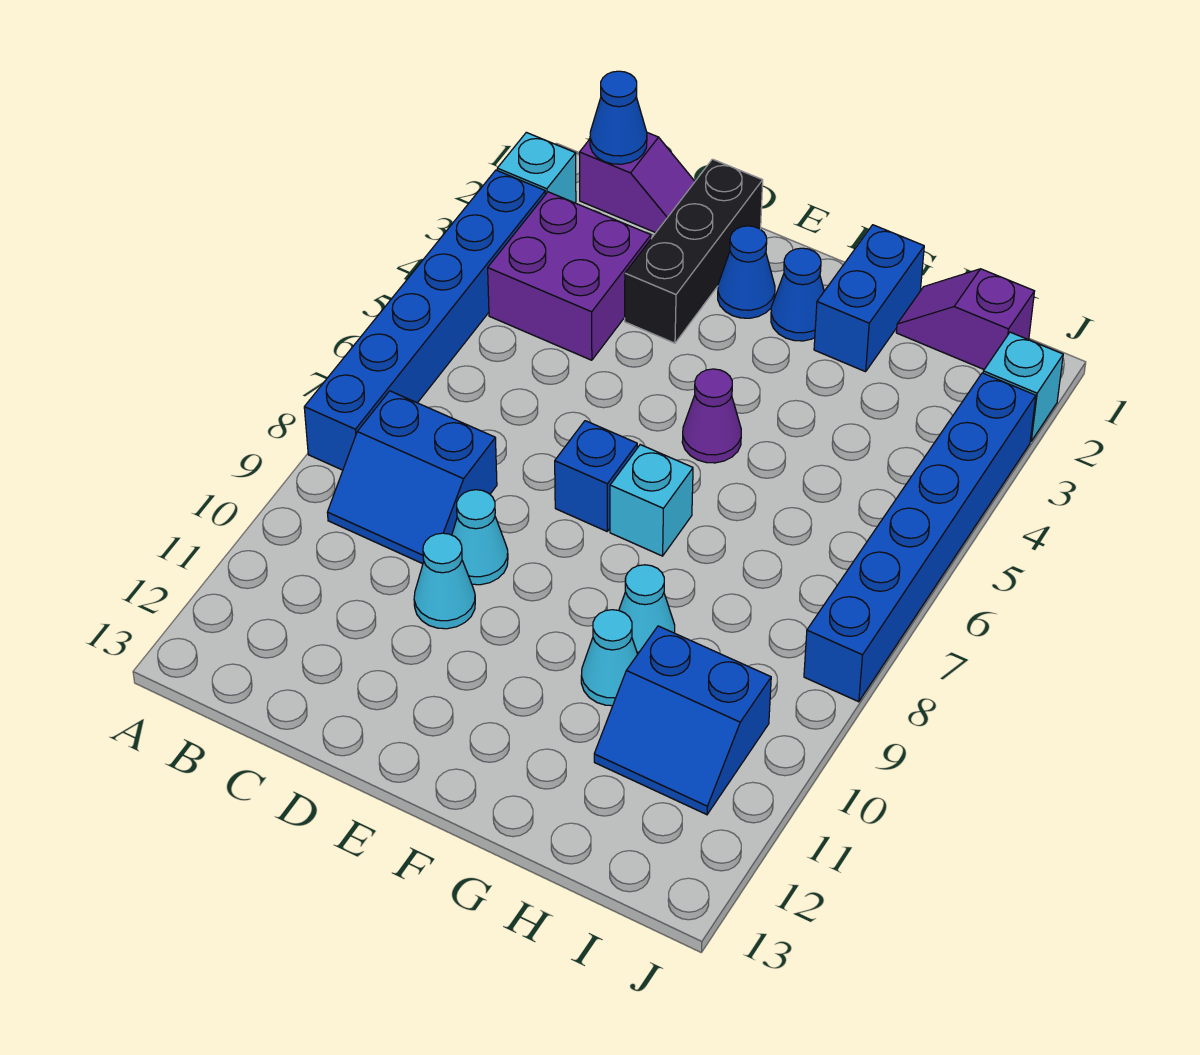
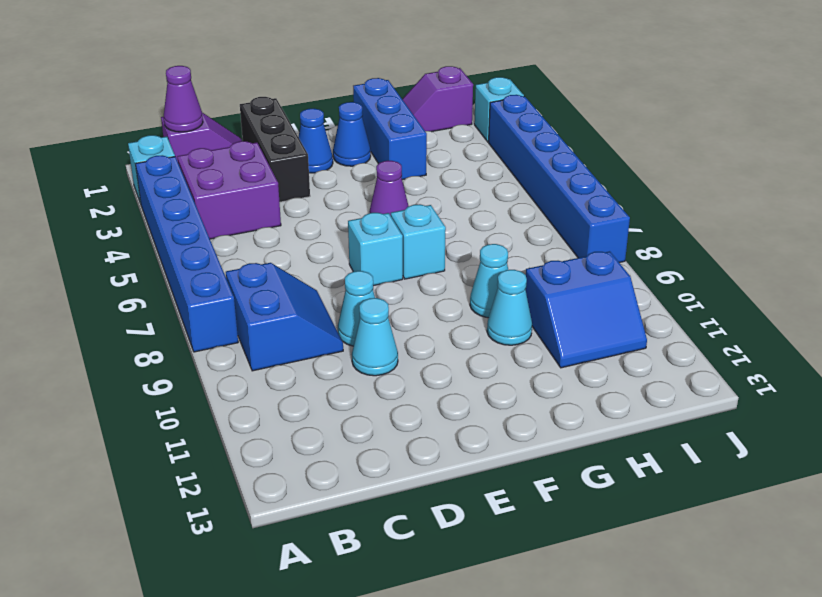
blue 1x1 cone [590,71,647,164] -> purple 1x1 cone [164,66,203,132]
blue 2x2 slope [327,391,497,564] -> blue 2x2 slope turned to [226,263,343,371]
blue 1x1 brick [555,421,637,531] -> cyan 1x1 brick [348,213,403,286]
blue 1x2 brick [814,225,924,372] -> blue 1x3 brick [353,78,427,180]

